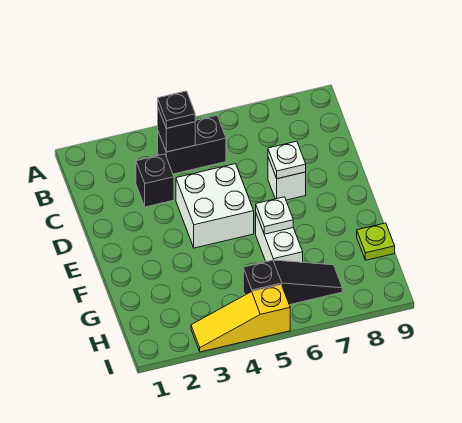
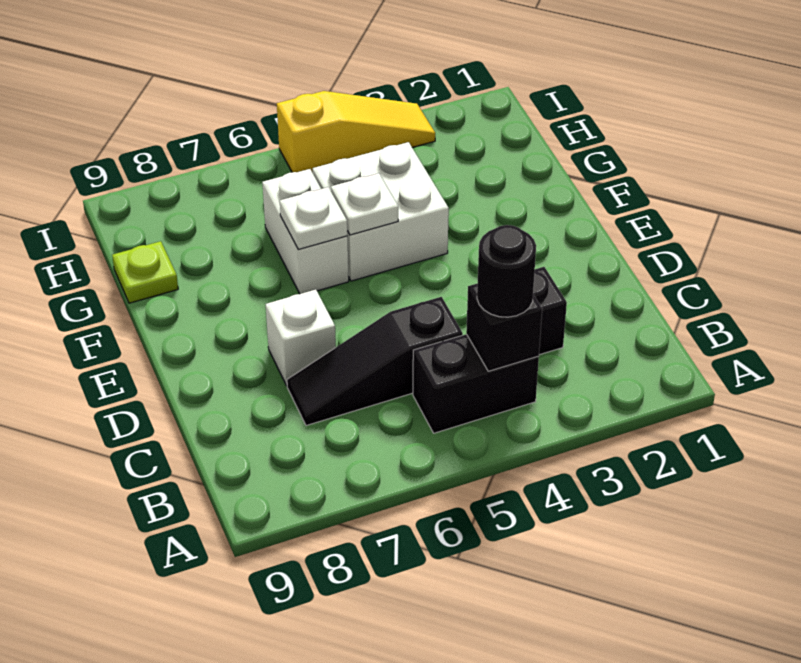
black 1x1 plate [158,91,195,128] -> black 1x1 round brick [477,225,536,317]
white 2x2 brick [176,164,254,248] -> white 2x2 brick moved to [313,142,449,281]
white 1x1 plate [268,141,306,179] -> white 1x1 plate moved to [331,173,398,235]
black 1x3 slope [243,260,342,305] -> black 1x3 slope moved to [287,297,463,426]

